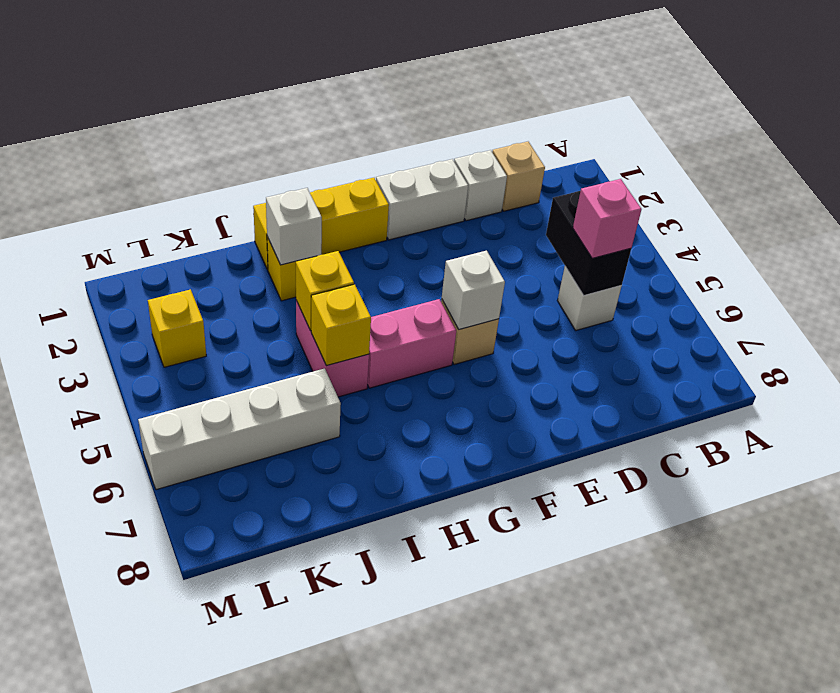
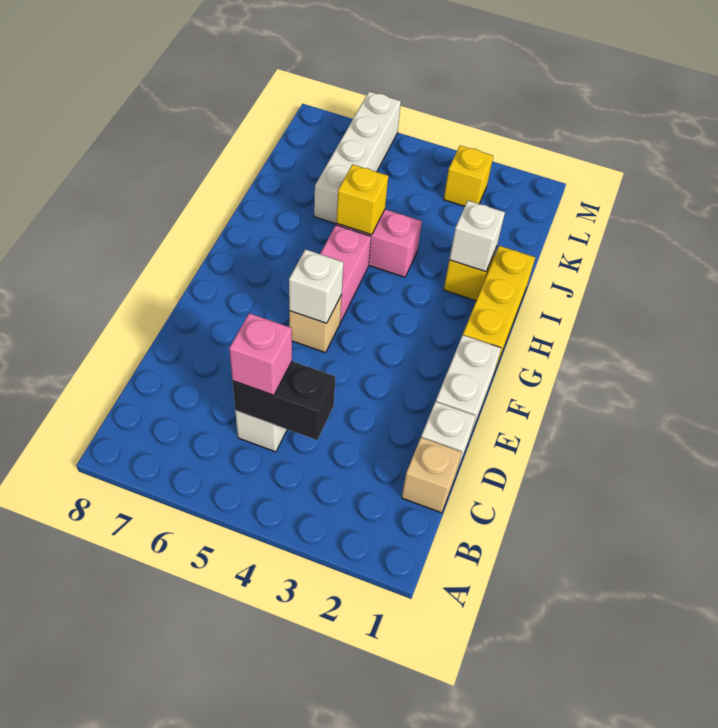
yellow 1x1 brick [296,251,354,331] -> none

